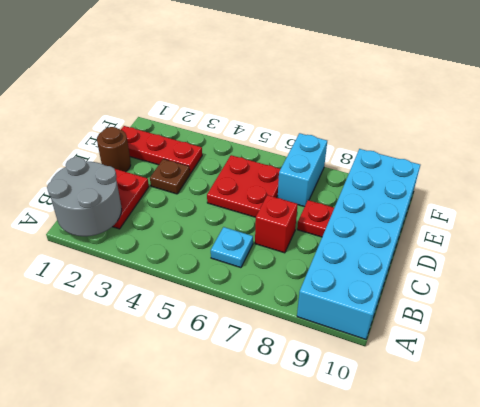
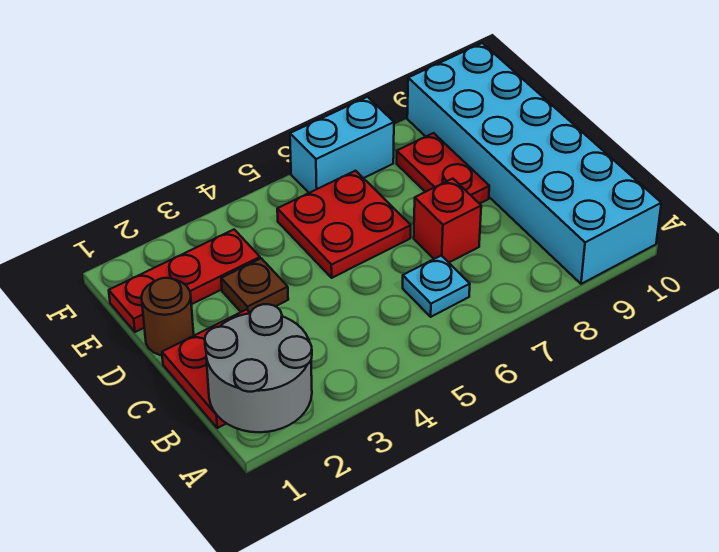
red 1x1 plate [297,200,334,237] -> red 1x2 plate [397,133,489,204]
cyan 1x2 brick [278,133,327,207] -> cyan 1x2 brick turned to [290,97,394,193]

